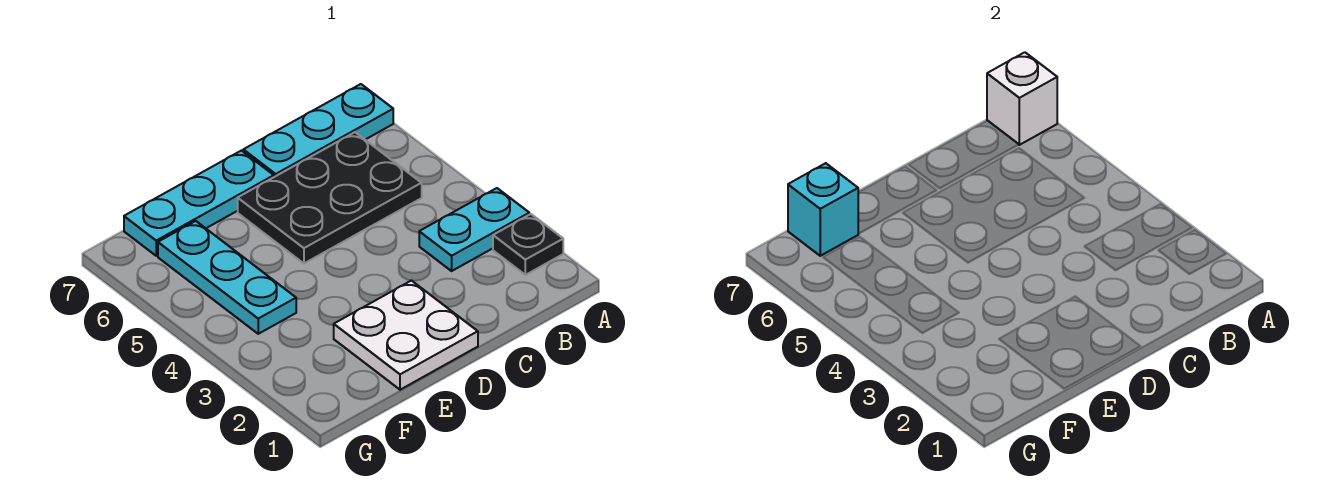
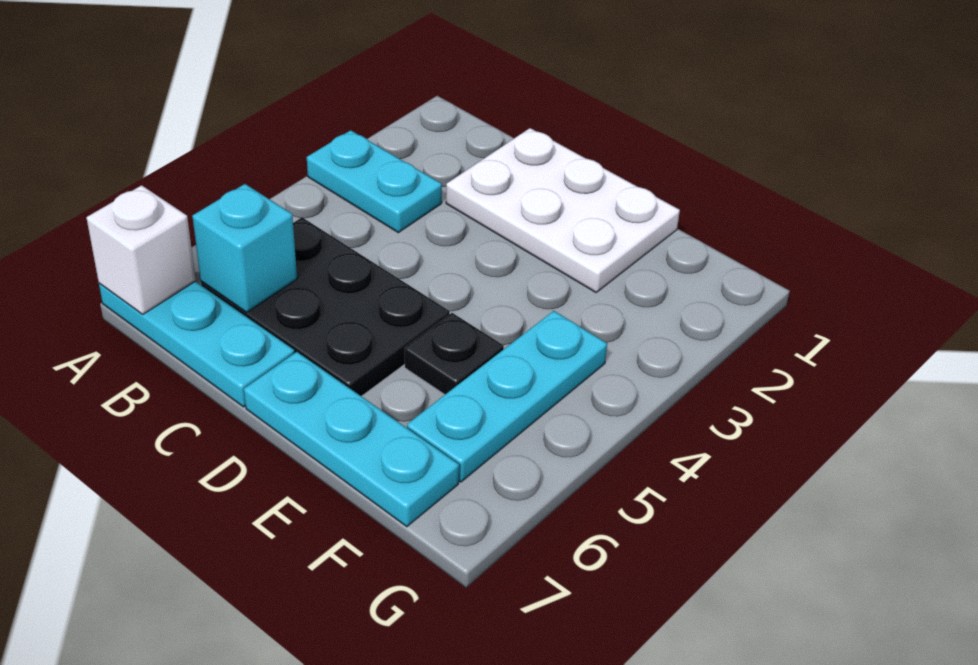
black 1x1 plate [493,214,563,275] -> black 1x1 plate moved to [405,313,504,395]
white 2x2 plate [334,281,478,390] -> white 2x3 plate [446,128,680,292]
cyan 1x1 brick [788,163,858,256] -> cyan 1x1 brick moved to [192,184,297,312]

